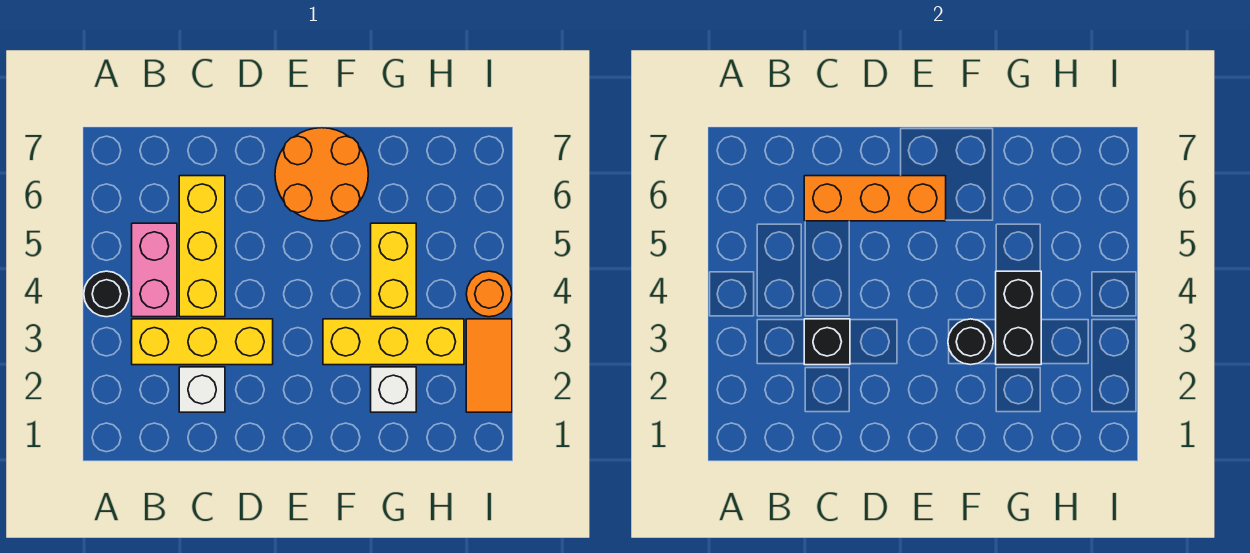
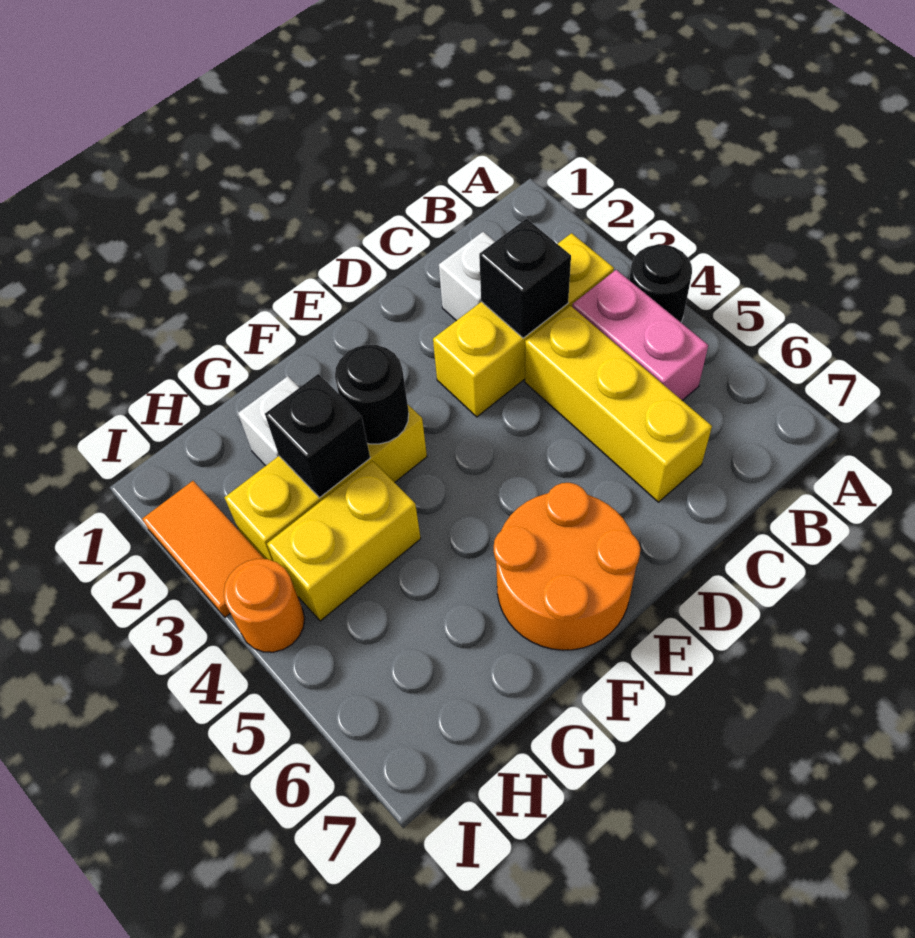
orange 1x3 brick [804,176,946,221] -> none
black 1x2 brick [996,271,1041,365] -> black 1x1 brick [265,374,370,498]
yellow 1x2 brick [371,223,416,317] -> yellow 1x2 brick turned to [267,461,421,621]

